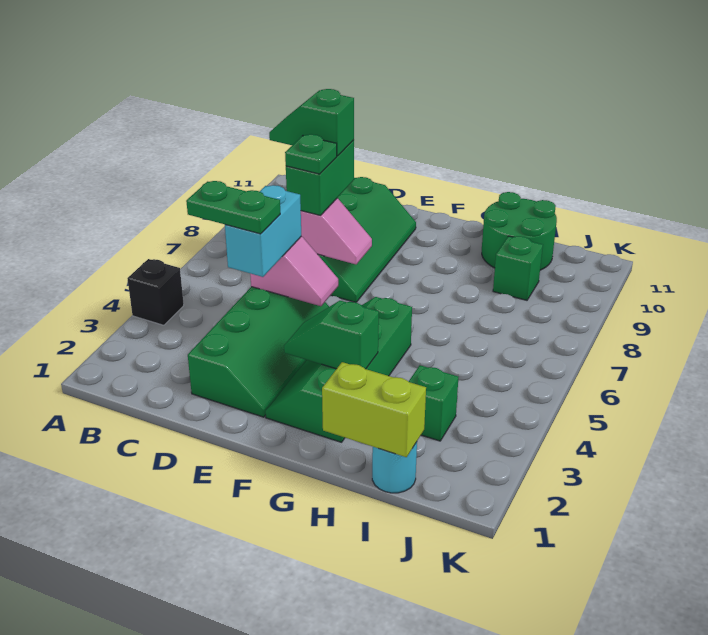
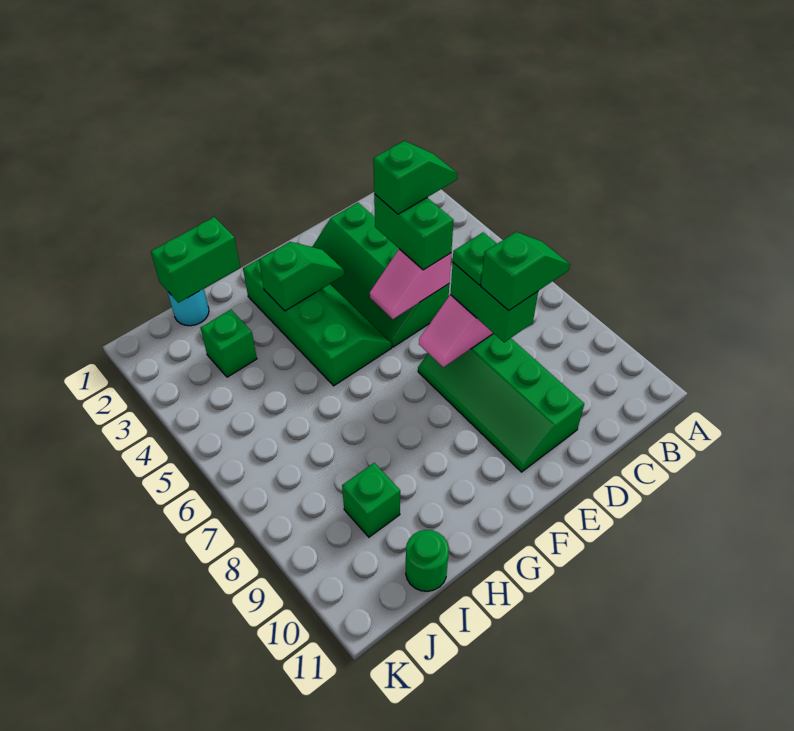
black 1x1 brick [127,259,184,325] -> none
green 1x2 plate [186,181,280,234] -> green 1x2 slope [373,141,458,214]
cyan 1x2 brick [225,185,301,277] -> green 1x2 brick [374,194,454,270]
lime 1x2 brick [322,362,426,457] -> green 1x2 brick [151,217,240,303]
green 2x2 round brick [482,192,557,270] -> green 1x1 round brick [406,530,449,591]

